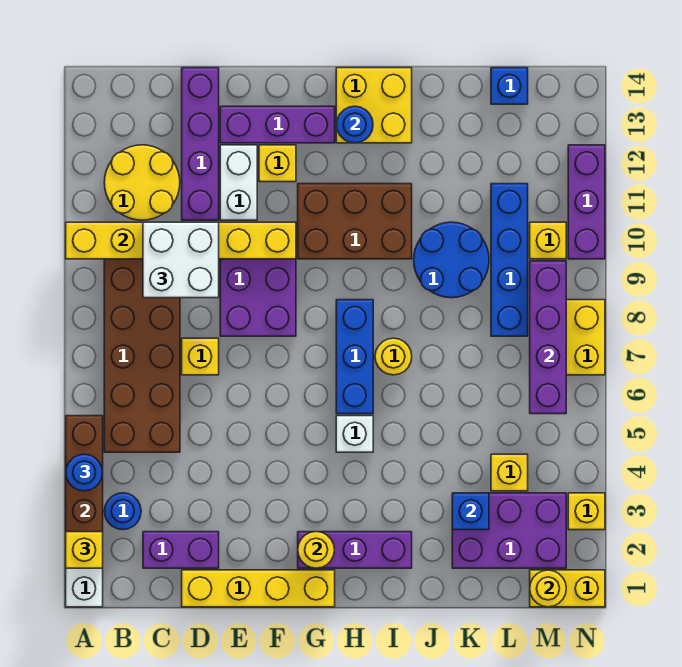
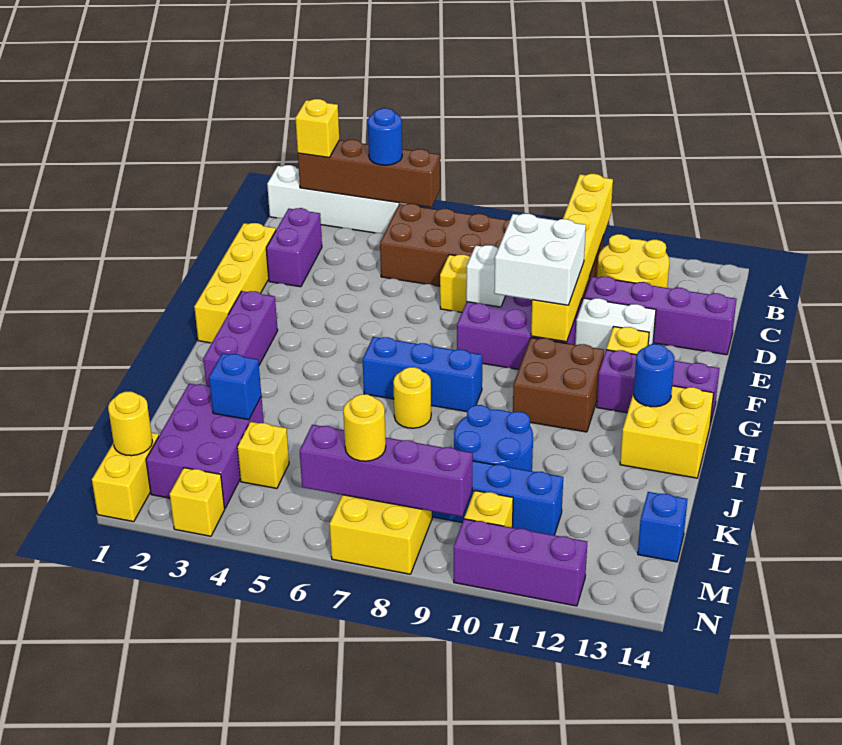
blue 1x1 round brick [104,493,141,530] -> none
white 2x2 brick [143,222,219,298] -> white 2x2 brick moved to [494,214,586,305]
purple 1x3 brick [220,106,335,143] -> purple 1x3 brick turned to [597,350,720,424]
yellow 1x1 round brick [298,532,334,568] -> yellow 1x1 round brick moved to [343,394,386,461]
brown 2x3 brick [298,184,412,259] -> brown 2x2 brick [513,338,604,432]
white 1x1 brick [336,416,373,452] -> white 1x1 brick moved to [466,245,505,307]

